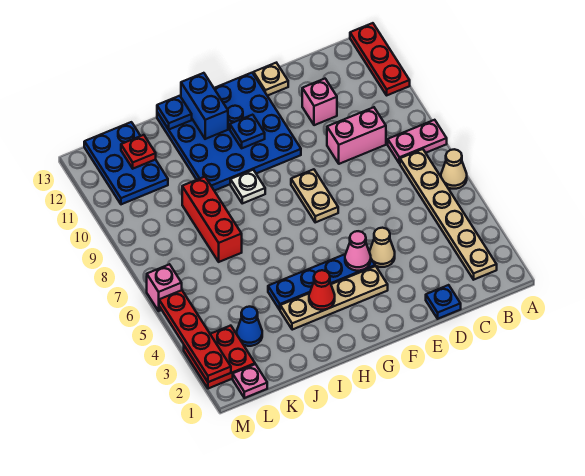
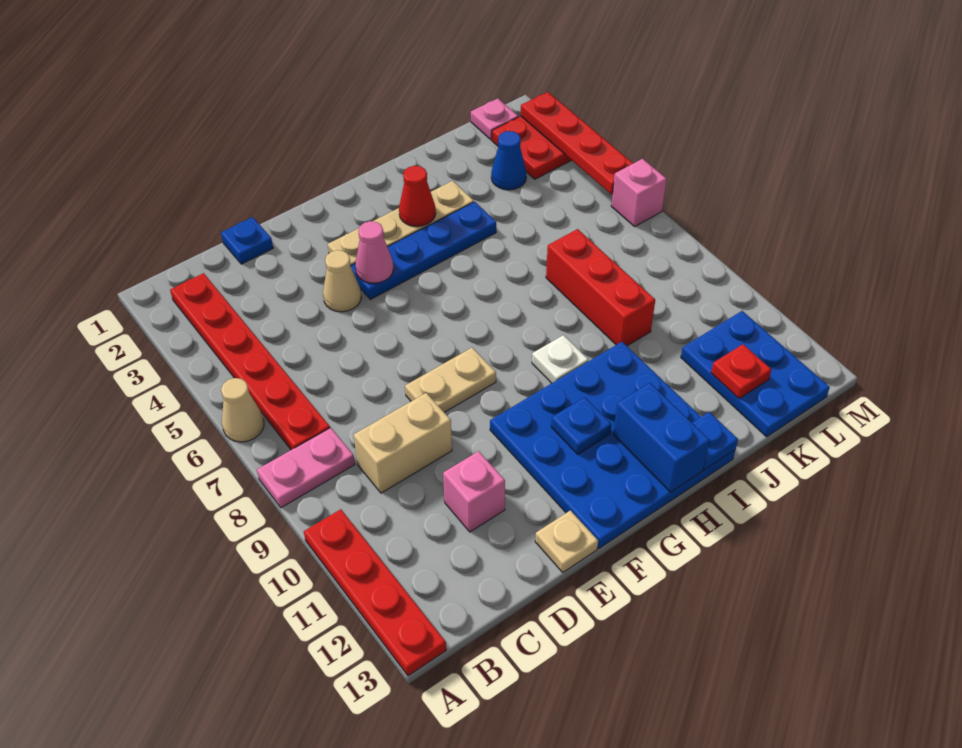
red 1x3 plate [350,23,410,95] -> red 1x4 plate [304,509,446,676]
tan 1x6 plate [400,149,497,280] -> red 1x6 plate [170,273,330,450]
pink 1x2 brick [327,107,386,164] -> tan 1x2 brick [354,393,452,493]
tan 1x2 plate [291,169,338,222] -> tan 1x2 plate turned to [405,348,496,412]

